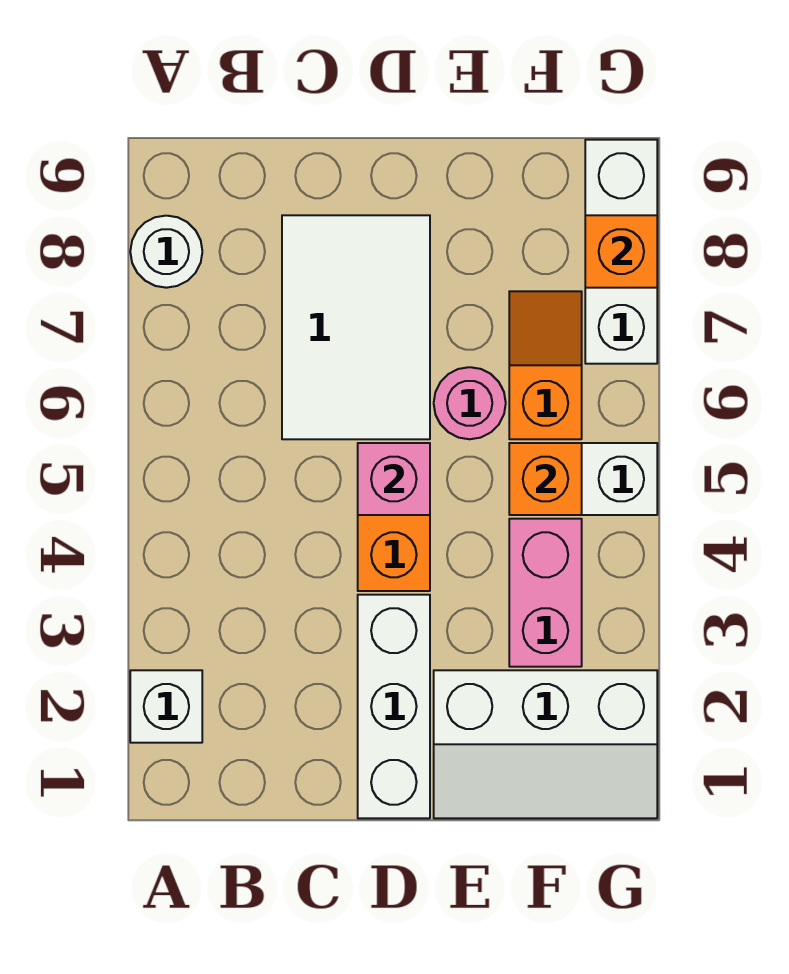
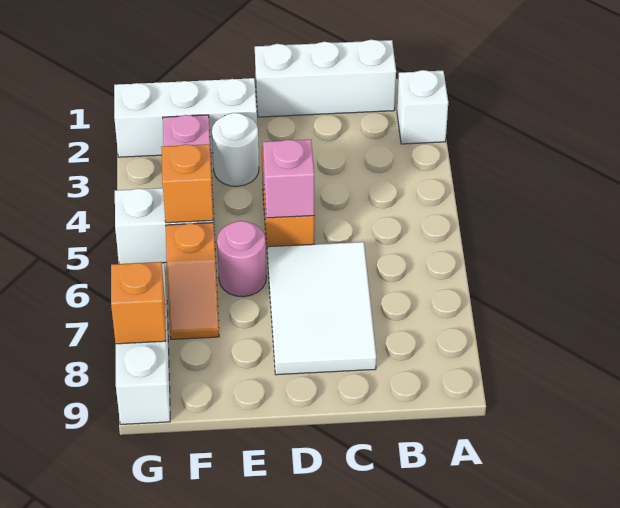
white 1x1 round brick [130,216,202,288] -> white 1x1 round brick moved to [212,113,259,186]
white 1x3 brick [358,595,430,818] -> white 1x3 brick turned to [255,40,396,117]

